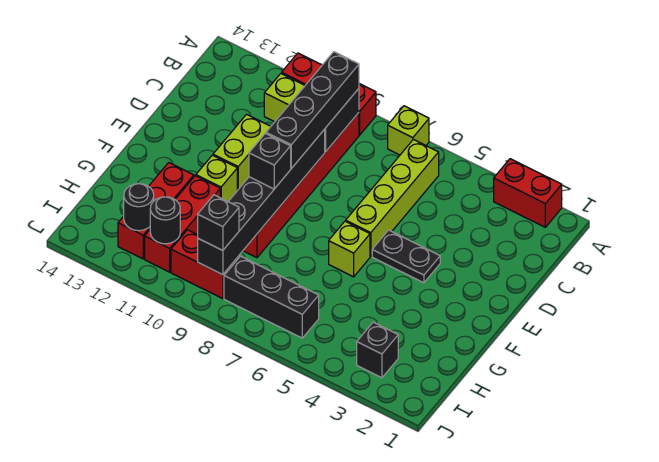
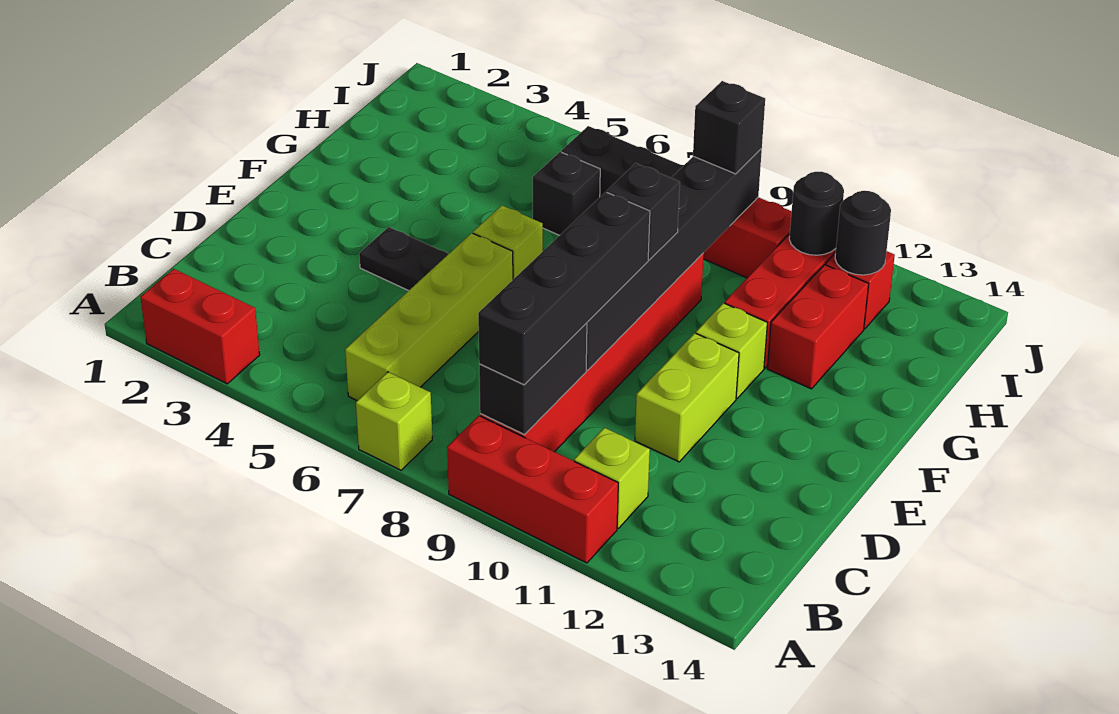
black 1x1 brick [357,322,398,378] -> black 1x1 brick moved to [533,152,600,235]

